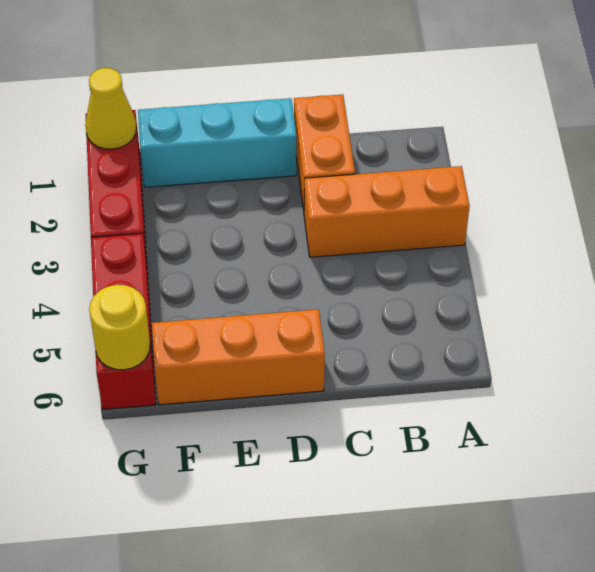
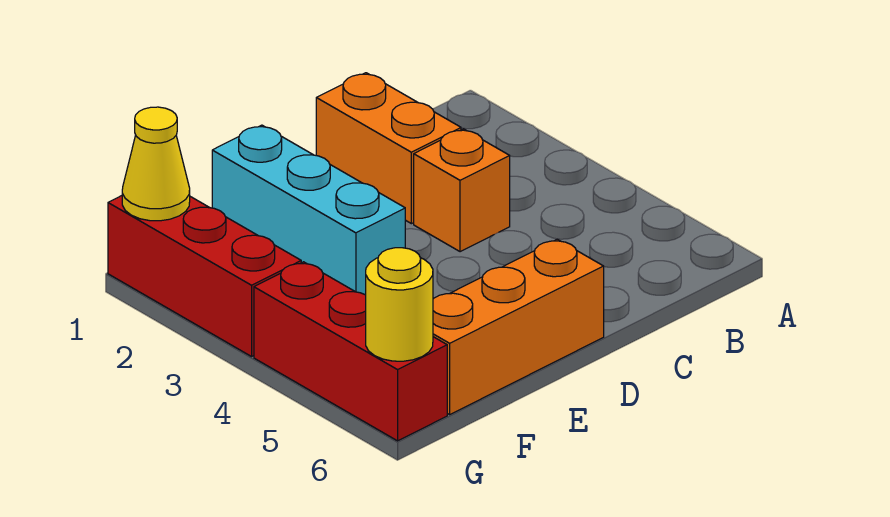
orange 1x3 brick [304,166,470,257] -> orange 1x1 brick [414,129,510,252]
cyan 1x3 brick [138,98,296,187] -> cyan 1x3 brick turned to [212,125,405,295]

